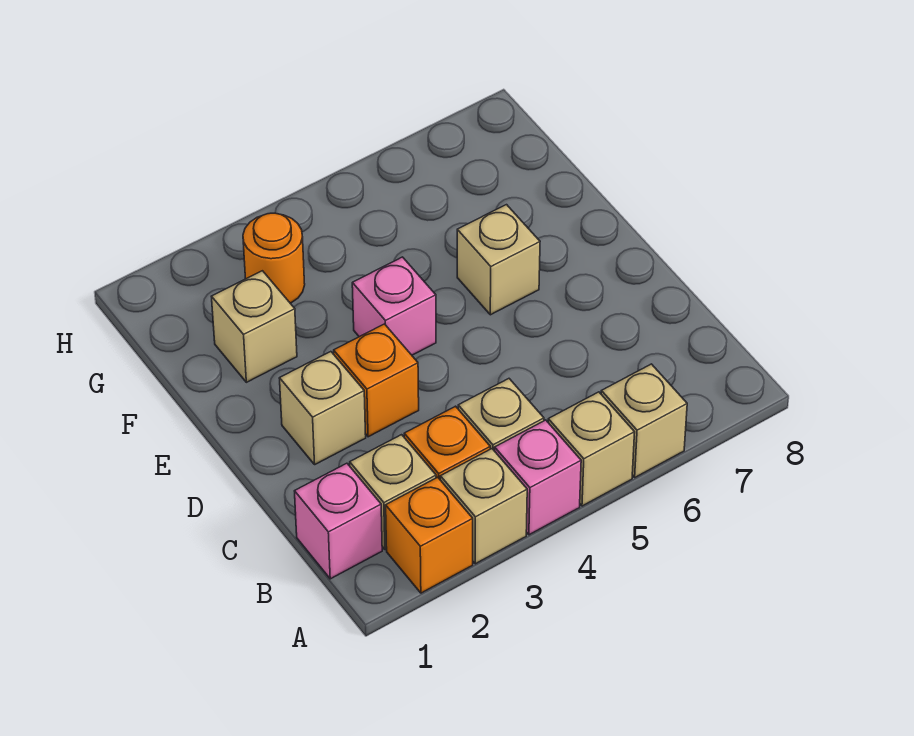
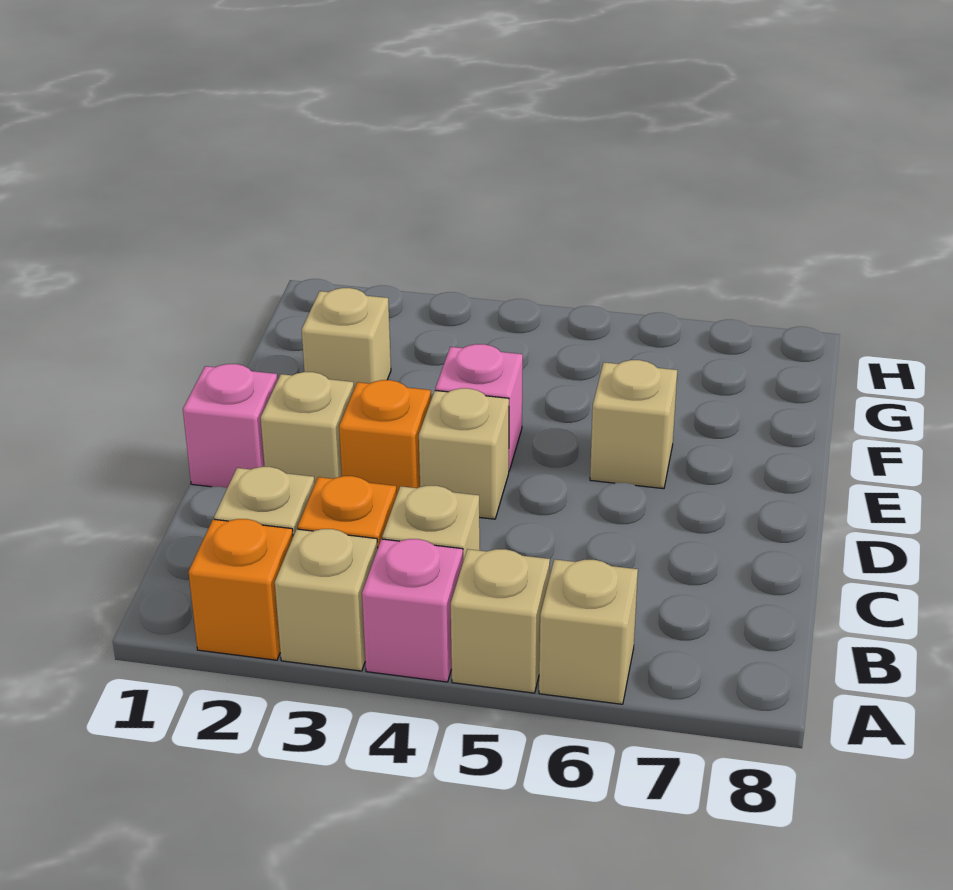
pink 1x1 brick [295,463,382,579] -> pink 1x1 brick moved to [183,364,277,488]
none -> tan 1x1 brick [419,388,509,519]
orange 1x1 round brick [243,213,305,303] -> none

